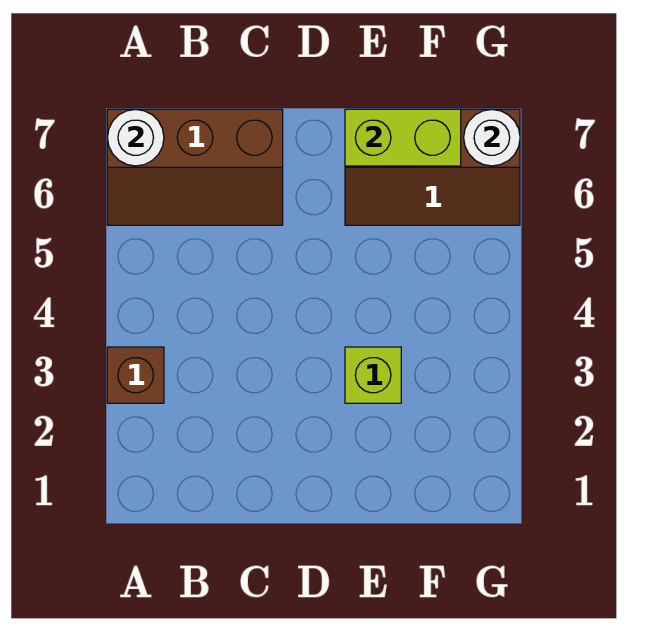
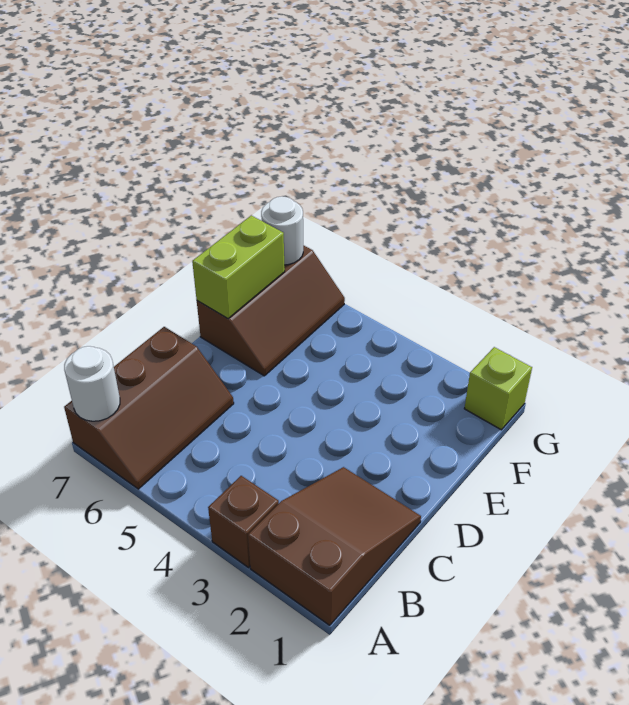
none -> brown 2x3 slope [248,467,421,625]
lime 1x1 brick [345,347,401,403] -> lime 1x1 brick moved to [464,347,532,430]

